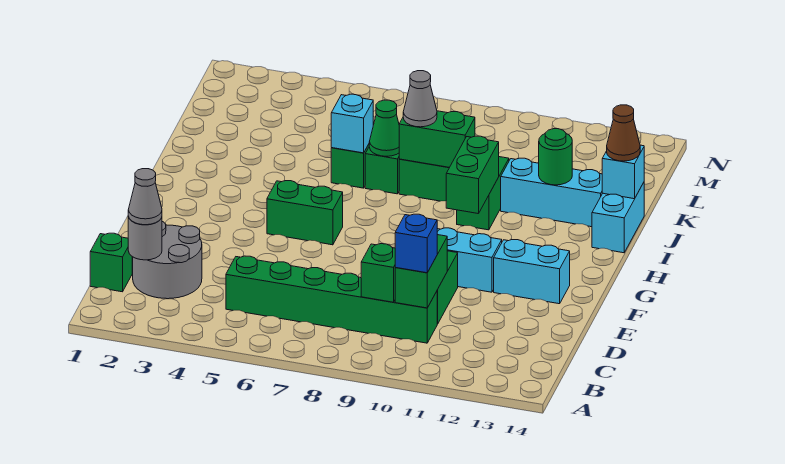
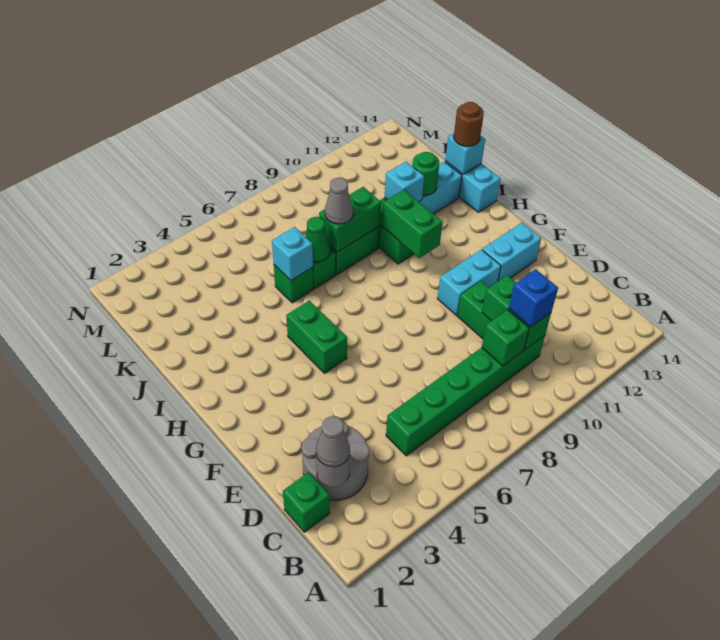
green 1x2 brick [267,181,343,245] -> green 1x2 brick turned to [286,301,347,373]
none -> cyan 1x1 brick [385,162,424,202]
brown 1x1 cone [607,105,640,161] -> brown 1x1 round brick [454,102,484,147]

